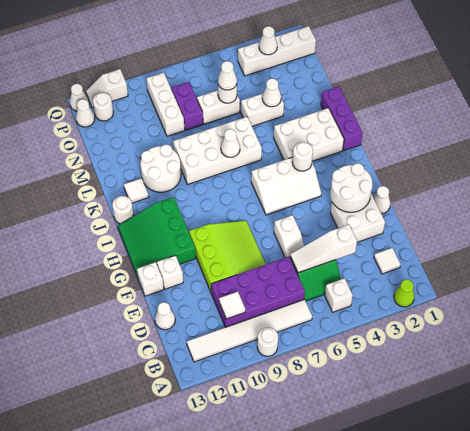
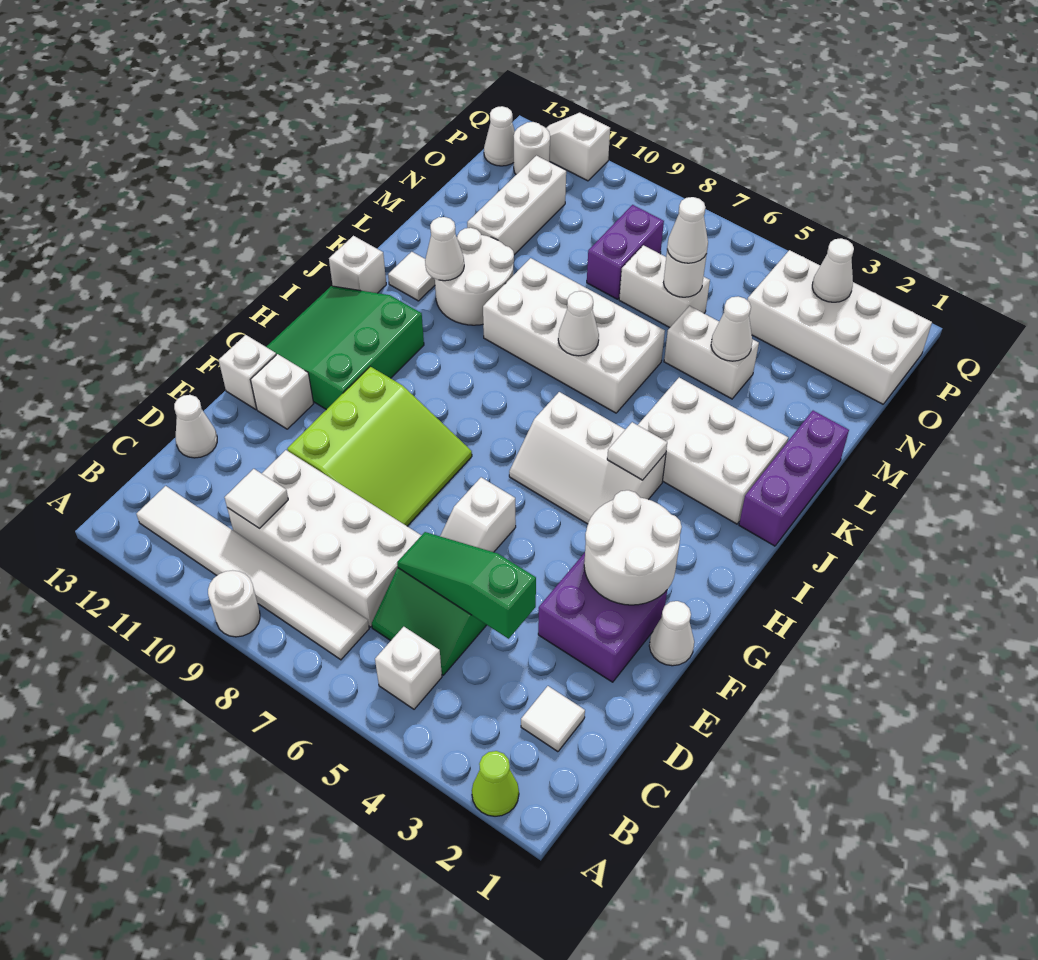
purple 2x4 brick [211,257,305,327] -> white 2x4 brick [227,450,422,627]
white 1x3 slope [290,225,357,273] -> green 1x3 slope [397,532,536,639]
white 2x2 brick [331,194,385,242] -> purple 2x2 brick [538,553,667,682]
white 1x1 round brick [292,142,313,171] -> white 1x1 tile [607,422,667,480]
white 1x1 round brick [112,196,133,224] -> white 1x1 brick [329,236,386,293]
white 1x3 brick [146,72,185,136] -> white 1x3 brick moved to [467,156,566,255]
white 1x4 brick [238,26,316,76] -> white 2x4 brick [747,250,932,404]
white 1x1 cone [70,84,88,111] -> white 1x1 cone moved to [425,217,464,281]

